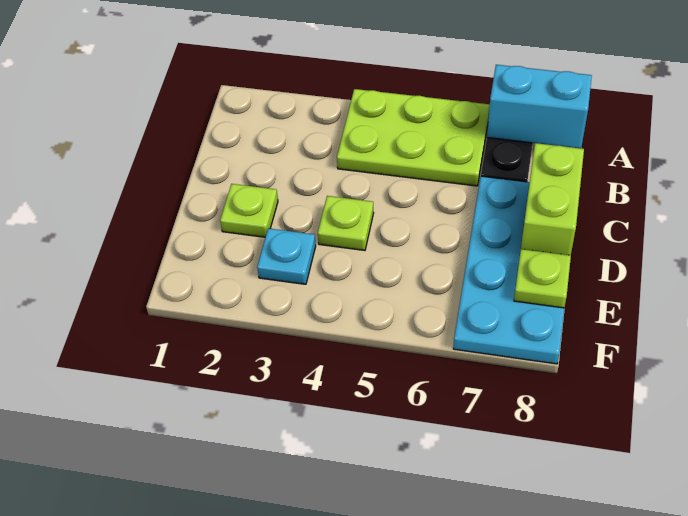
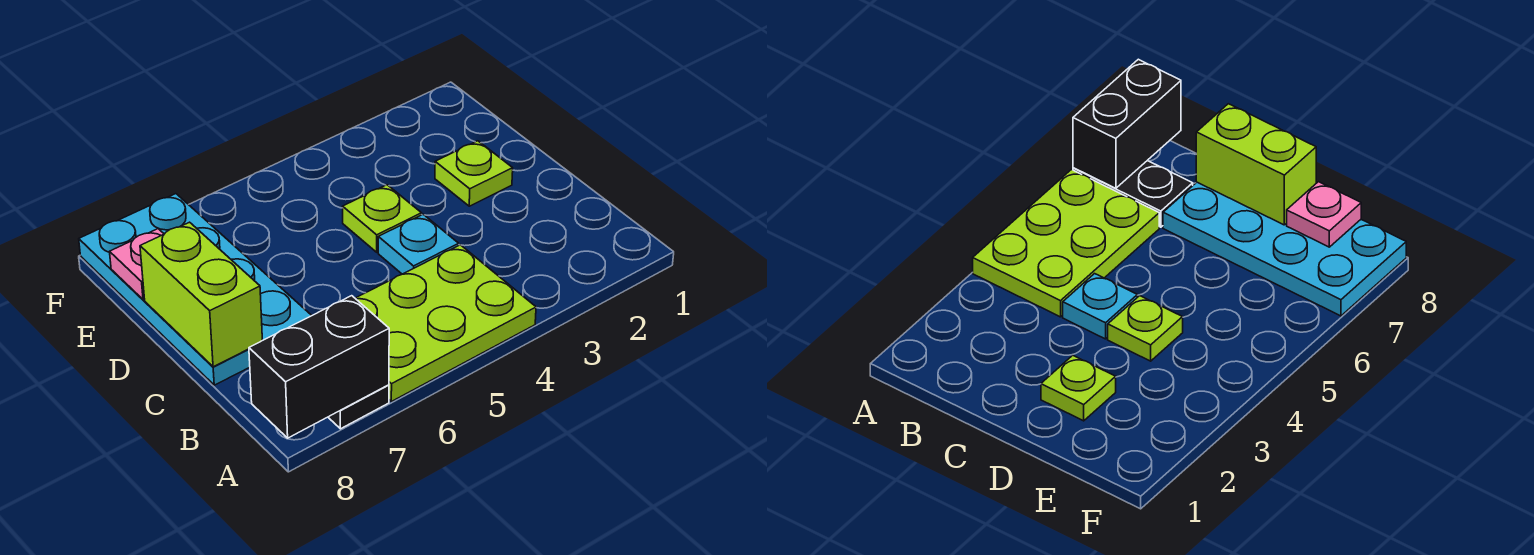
cyan 1x2 brick [487,65,592,148] -> black 1x2 brick [249,296,389,438]
cyan 1x1 plate [257,228,316,284] -> cyan 1x1 plate moved to [378,214,459,274]
lime 1x1 plate [514,249,571,308] -> pink 1x1 plate [110,229,164,300]

